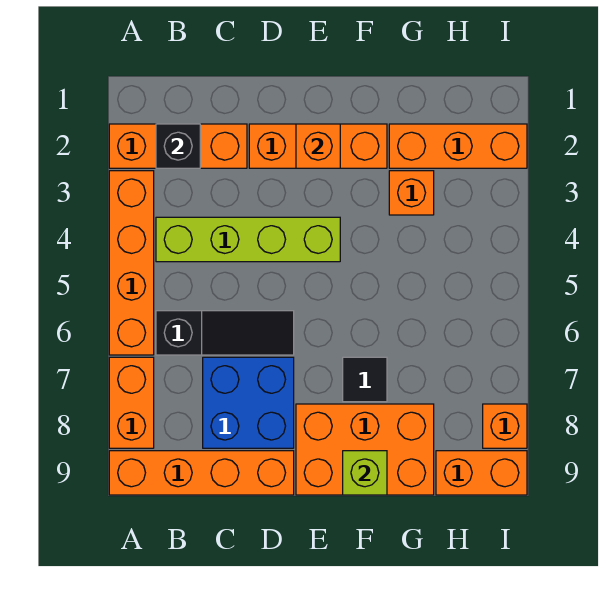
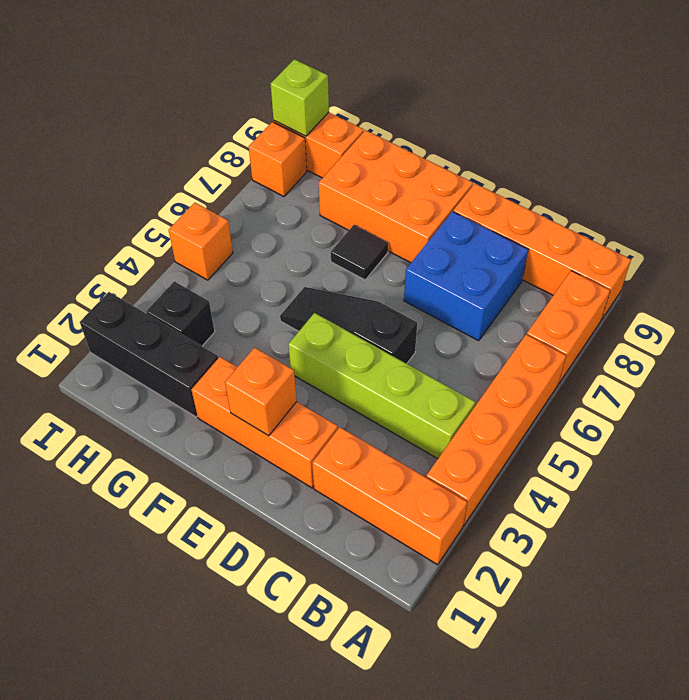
black 1x1 brick [156,124,200,168] -> black 1x1 brick moved to [146,281,215,346]
black 1x3 slope [156,311,294,355] -> black 1x3 slope moved to [280,287,417,364]
lime 1x1 brick [343,451,387,495] -> lime 1x1 brick moved to [271,59,329,136]
orange 1x3 brick [389,124,527,168] -> black 1x3 brick [80,292,218,417]
orange 1x1 brick [389,171,434,215] -> orange 1x1 brick moved to [169,203,233,280]

